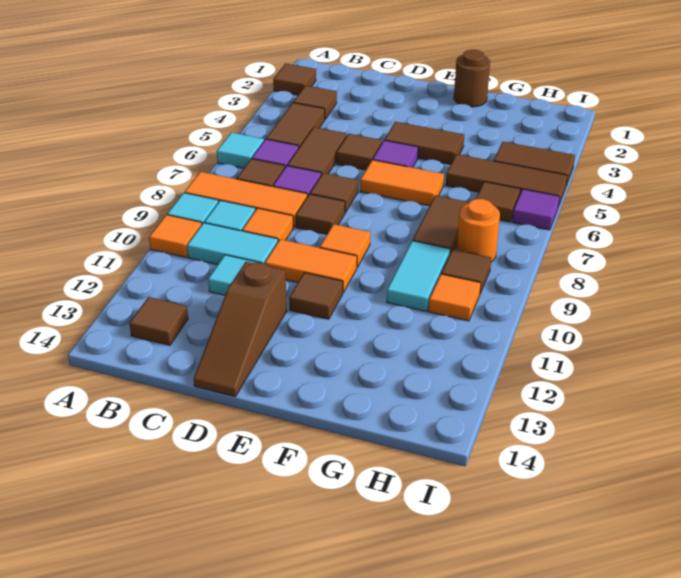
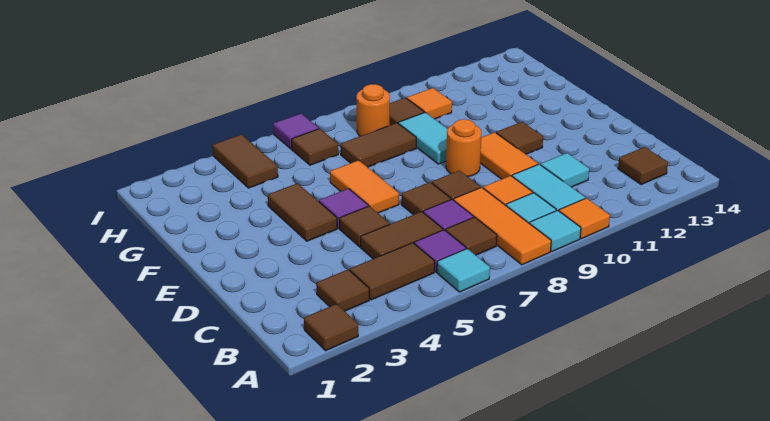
brown 1x3 slope [194,262,287,397] -> none
orange 1x1 tile [320,224,370,267] -> orange 1x1 round brick [446,119,481,177]
brown 1x1 round brick [454,50,490,107] -> none
brown 1x3 tile [446,154,568,207] -> none
cyan 1x2 tile [387,241,450,311] -> cyan 1x2 tile turned to [399,112,448,164]

